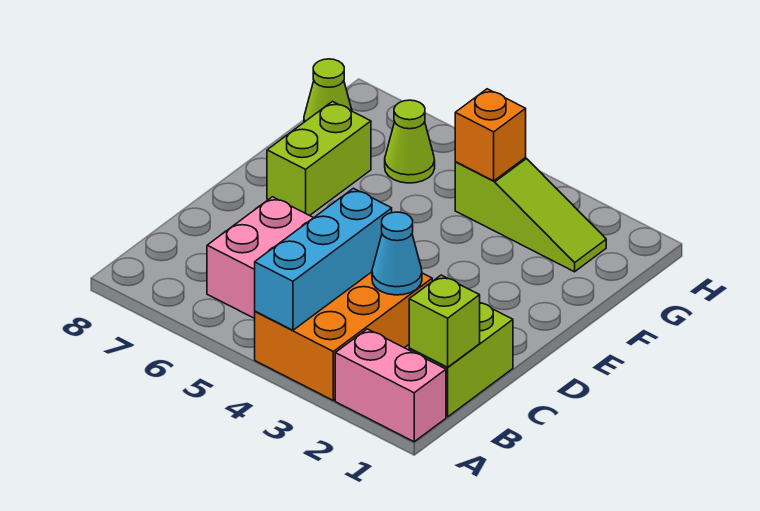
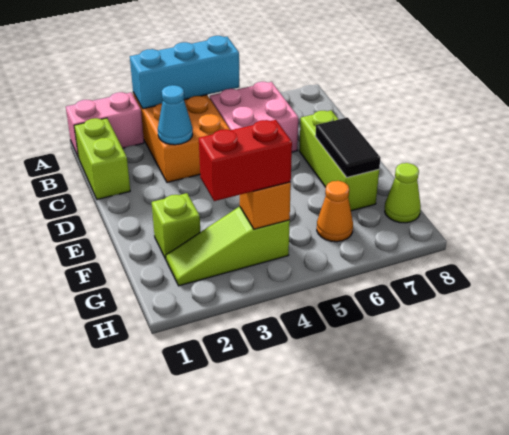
cyan 1x3 brick [255,188,392,330] -> cyan 1x3 brick turned to [130,36,239,109]
lime 1x1 brick [409,275,480,367] -> lime 1x1 brick moved to [152,193,200,259]
lime 1x2 brick [267,102,371,216] -> lime 1x3 brick [299,110,379,211]
none -> black 1x2 tile [315,118,381,177]
none -> red 1x2 brick [199,120,292,201]
lime 1x1 cone [385,100,435,183] -> orange 1x1 cone [317,181,353,242]

